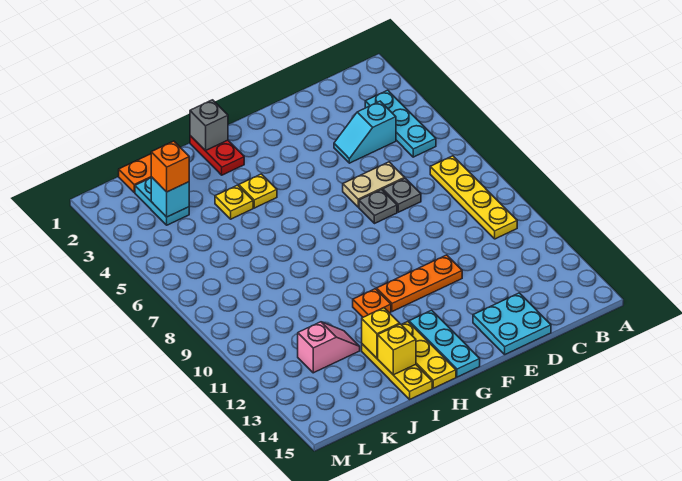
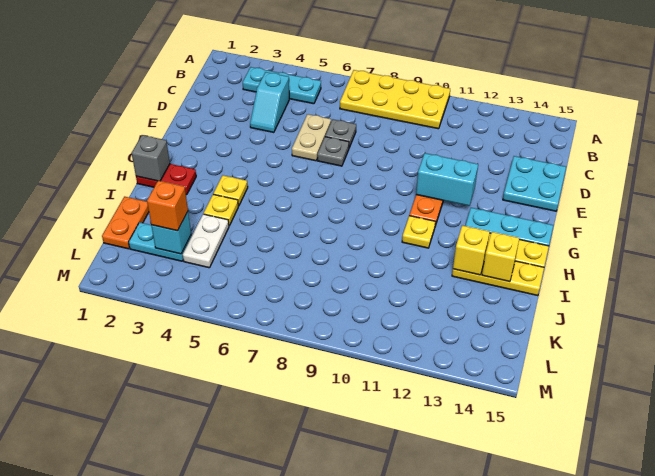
yellow 1x4 plate [430,156,517,239] -> yellow 2x4 plate [340,70,450,129]
none -> cyan 1x2 brick [416,153,478,206]
orange 1x1 plate [353,289,391,317] -> yellow 1x1 plate [402,216,435,248]
none -> white 1x2 plate [183,214,229,268]
pink 1x2 slope [298,322,360,373] -> none

